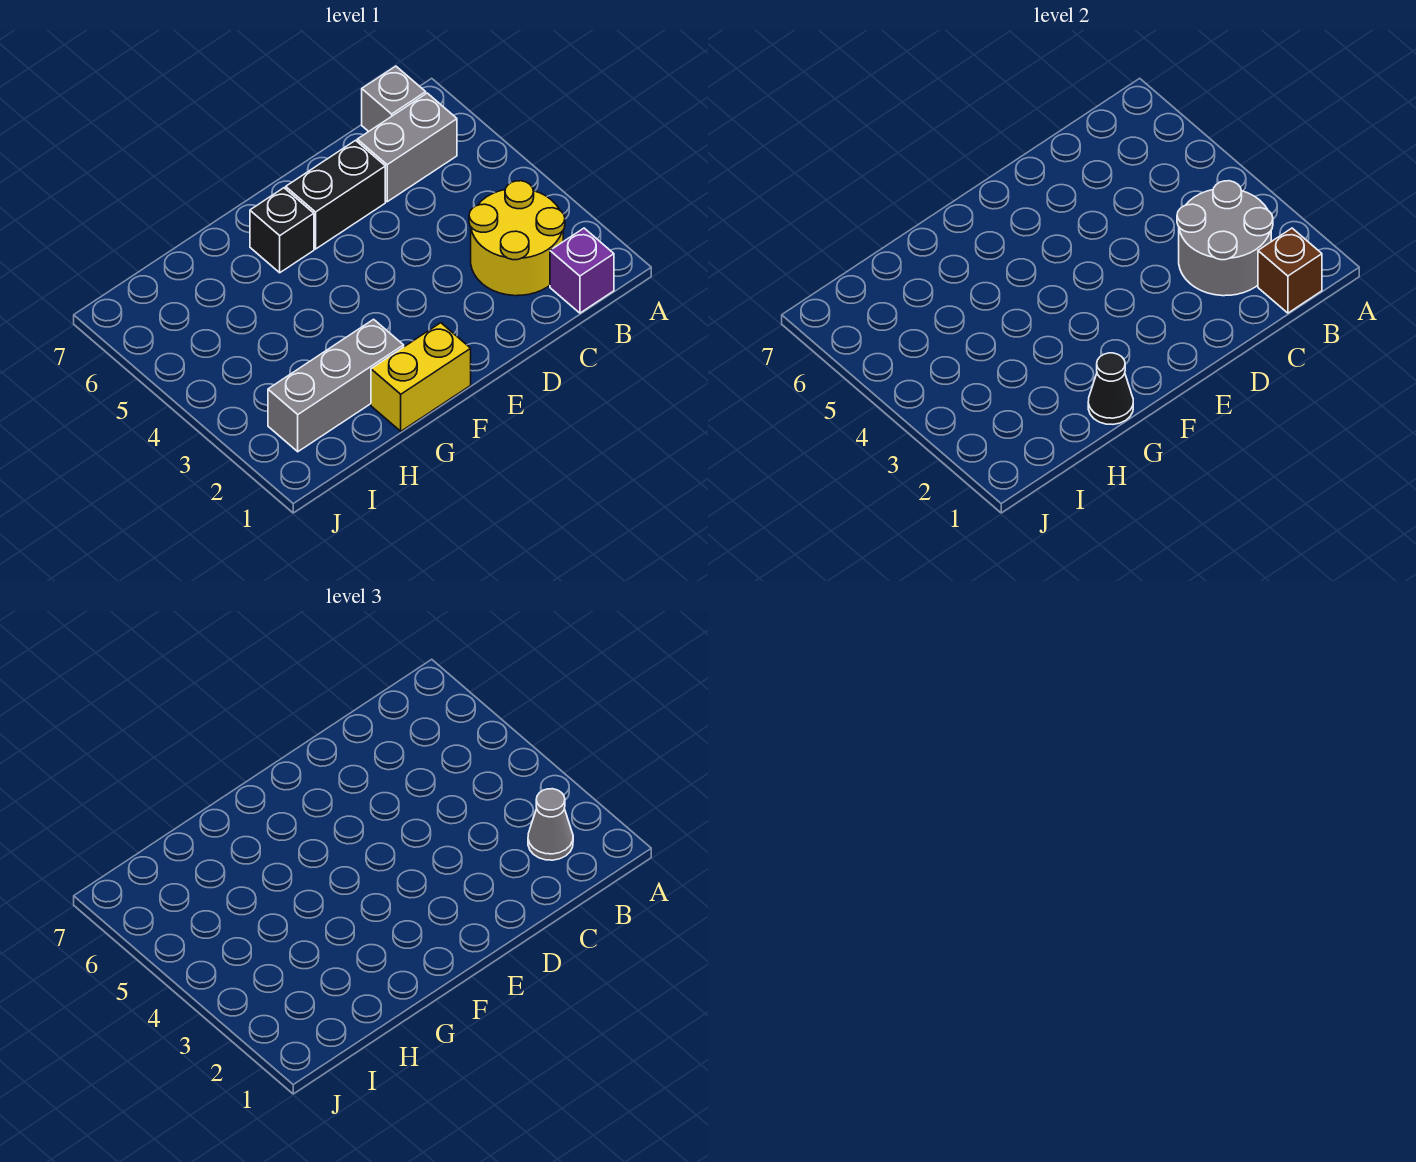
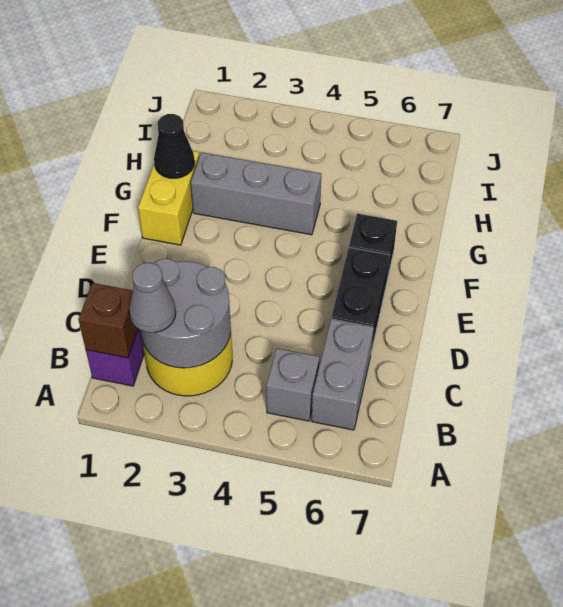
grey 1x1 brick [362,66,426,132] -> grey 1x1 brick moved to [266,348,319,421]
grey 1x3 brick [268,319,404,452] -> grey 1x3 brick turned to [191,152,321,235]

